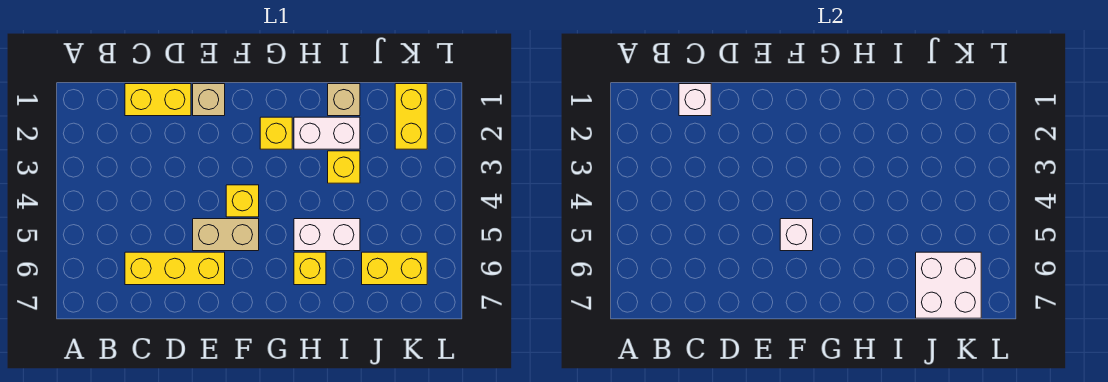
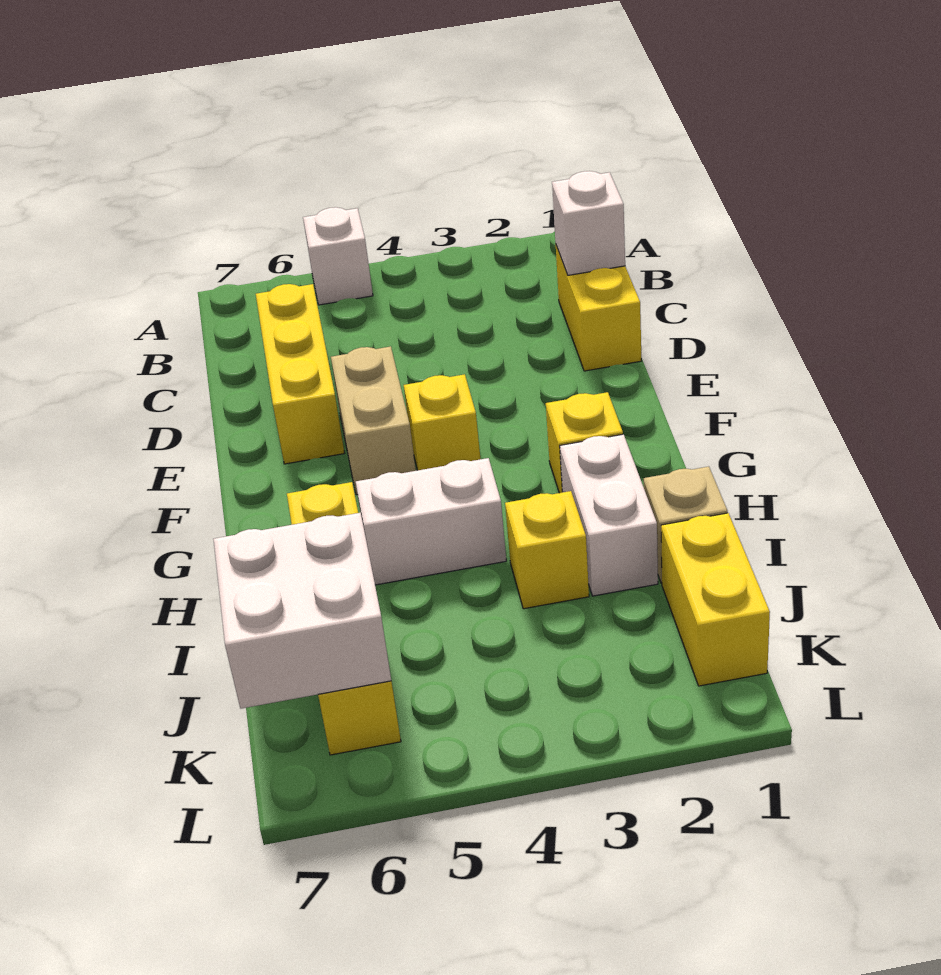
tan 1x1 brick [193,84,225,116] -> none
white 1x1 brick [780,219,813,251] -> white 1x1 brick moved to [303,207,373,305]
white 1x2 brick [294,219,360,251] -> white 1x2 brick turned to [356,458,506,585]
yellow 1x2 brick [395,84,427,149] -> yellow 1x2 brick turned to [661,513,770,686]

